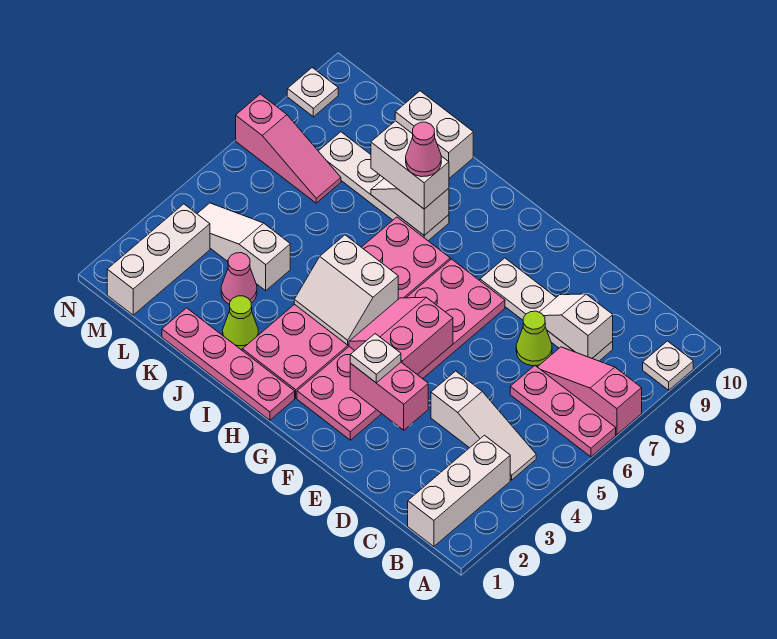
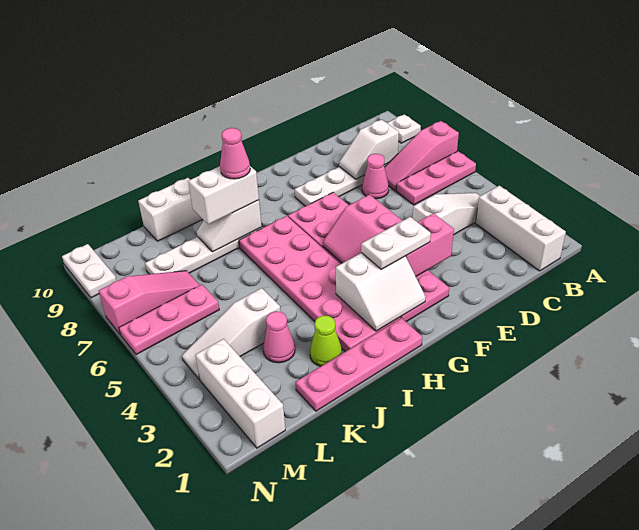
lime 1x1 cone [516,311,552,366] -> pink 1x1 cone [362,154,389,199]
white 1x1 plate [350,334,401,383] -> white 1x2 plate [361,217,431,269]
white 2x2 slope [294,235,398,345] -> white 2x2 slope moved to [336,253,426,331]
none -> pink 1x3 plate [119,284,219,355]
white 1x1 plate [287,68,338,117] -> white 1x2 plate [62,244,116,298]

